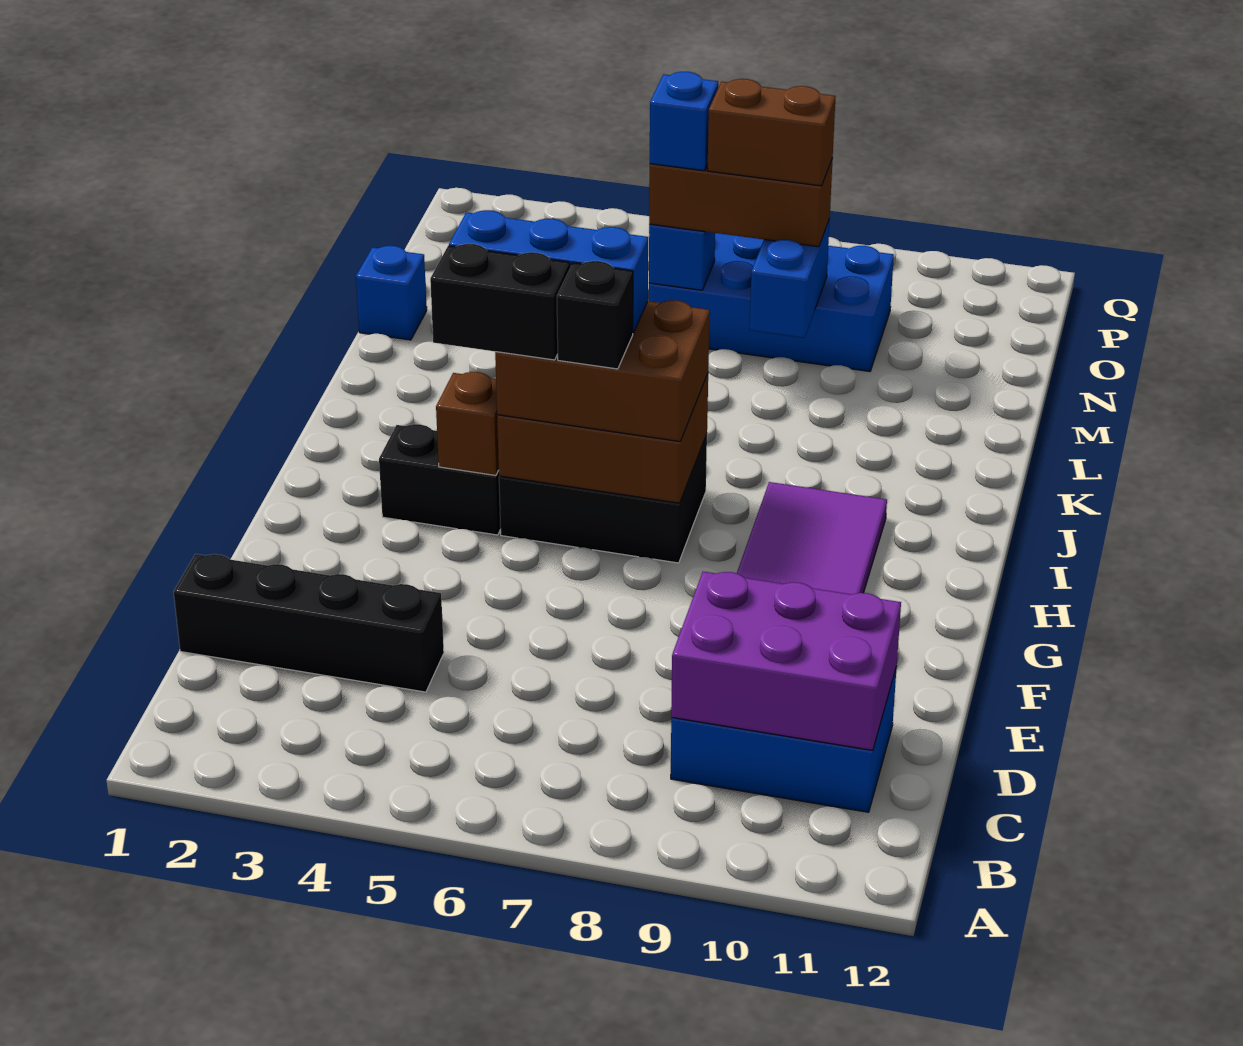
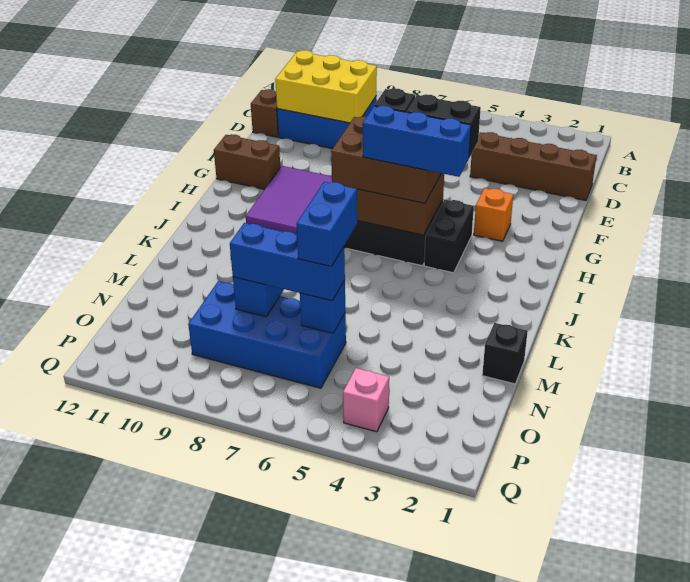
purple 2x3 brick [671,571,901,750] -> yellow 2x3 brick [275,50,377,123]
black 1x4 brick [174,554,444,692] -> brown 1x4 brick [470,132,597,200]
none -> orange 1x1 brick [474,188,513,241]
black 1x2 brick [379,424,501,535] -> black 1x2 brick turned to [424,200,474,273]
brown 1x1 brick [436,372,499,476] -> brown 1x1 brick moved to [251,89,279,137]
blue 1x1 brick [356,246,427,340] -> black 1x1 brick [482,323,528,384]
brown 1x3 brick [649,158,833,247] -> blue 1x3 brick [230,223,345,301]
blue 1x1 brick [650,72,718,171] -> blue 1x2 brick [296,182,357,266]
brown 1x2 brick [708,79,836,186] -> brown 1x2 brick moved to [214,134,280,189]
none -> pink 1x1 brick [343,368,389,432]

